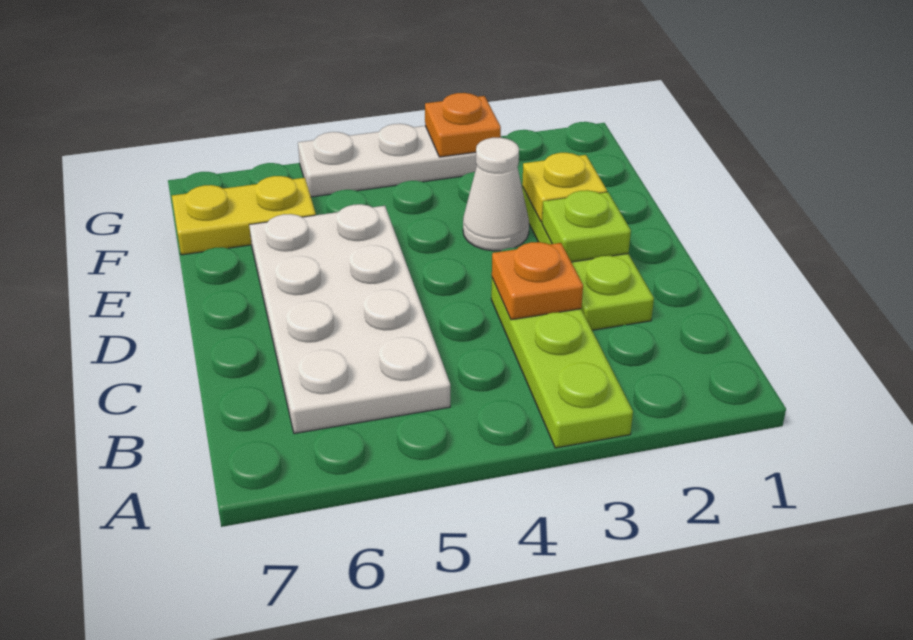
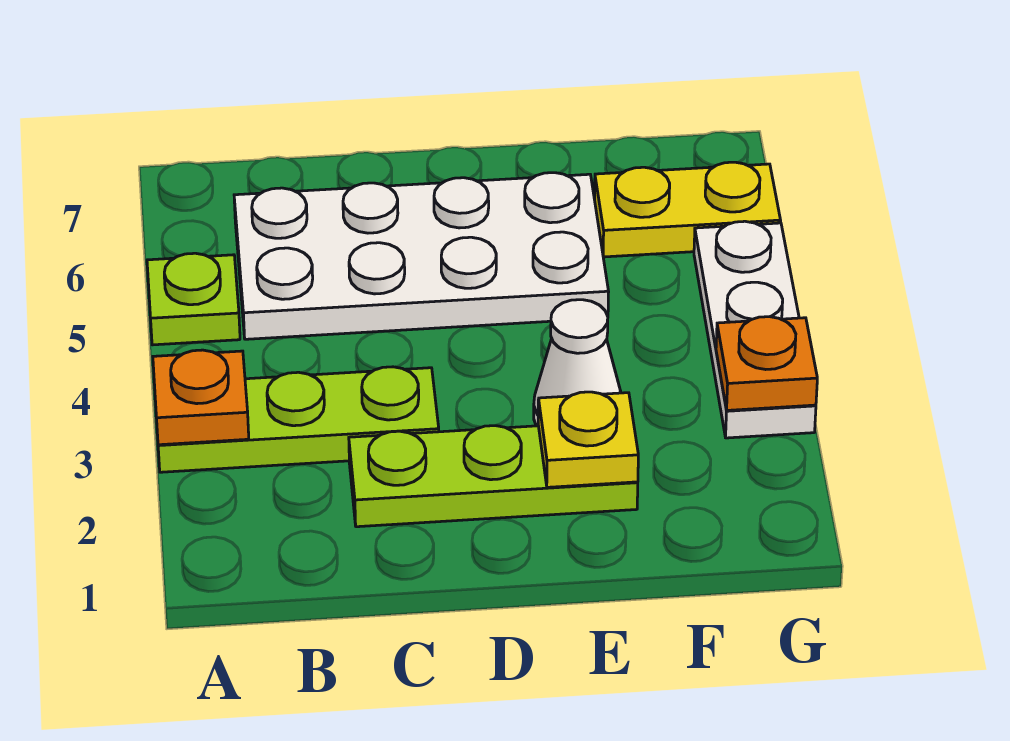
orange 1x1 plate [492,242,583,320] -> orange 1x1 plate moved to [153,350,249,445]
lime 1x1 plate [542,190,631,262] -> lime 1x1 plate moved to [147,253,240,345]
yellow 1x2 plate [172,176,316,255] -> yellow 1x2 plate turned to [595,162,781,257]

